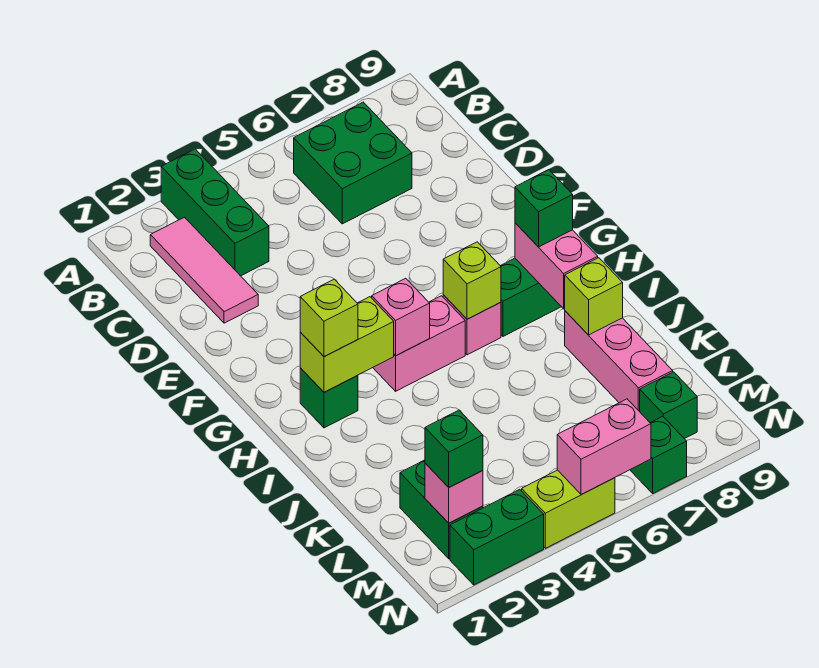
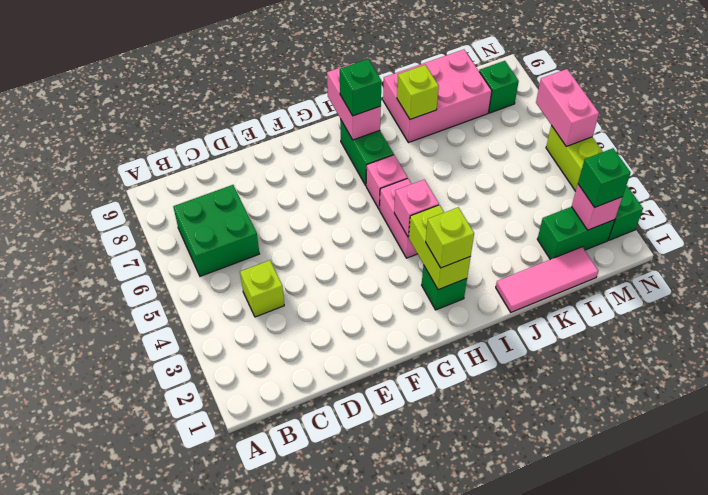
green 1x3 brick [161,149,269,276] -> none
pink 1x3 tile [150,217,258,323] -> pink 1x3 tile moved to [496,247,598,312]
lime 1x1 brick [443,242,501,319] -> lime 1x1 brick moved to [240,260,284,317]
pink 1x2 brick [515,223,598,309] -> pink 1x2 brick turned to [327,63,381,140]
pink 1x3 brick [565,311,673,412] -> pink 2x3 brick [383,49,492,143]
green 1x1 brick [630,416,687,493] -> none

